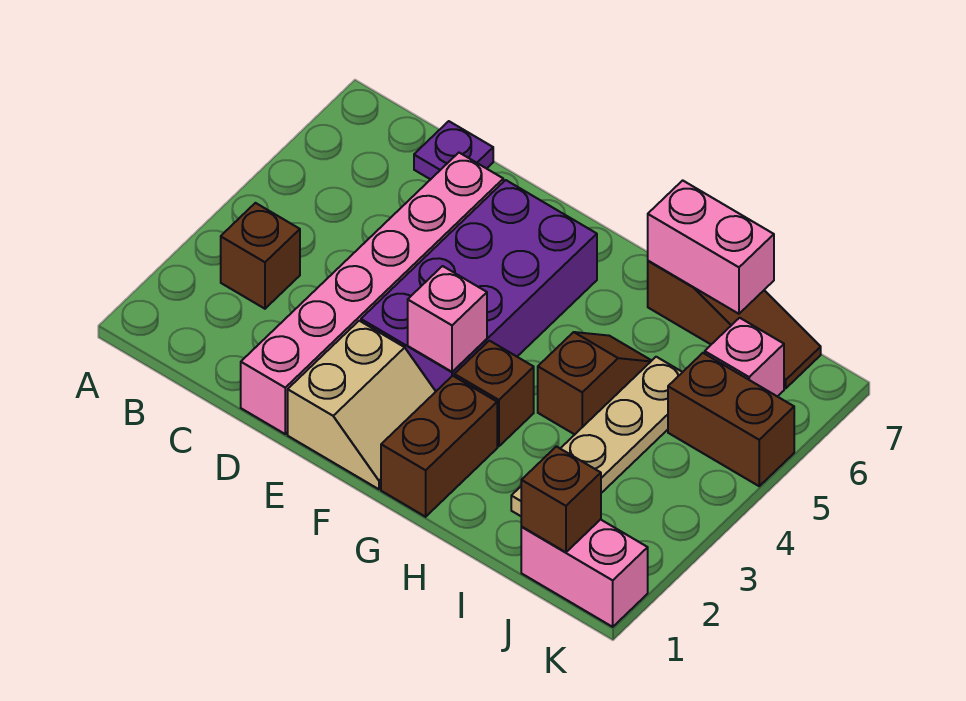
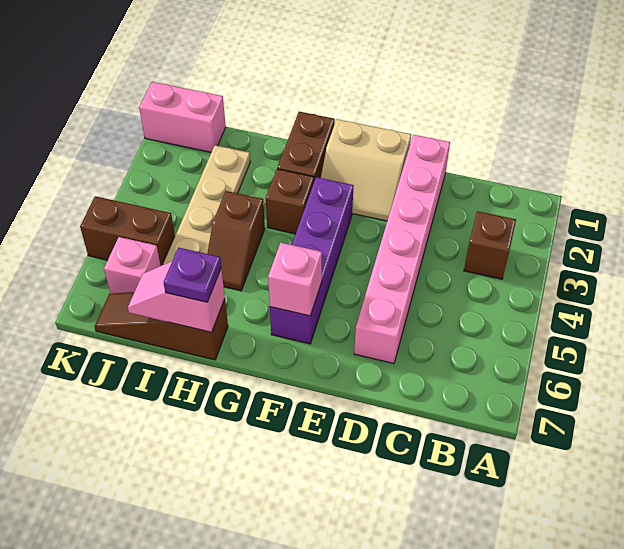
purple 1x1 plate [414,121,493,179] -> purple 1x1 plate moved to [163,248,221,302]
tan 2x2 slope [288,321,436,489] -> tan 2x2 slope turned to [321,119,411,221]
purple 2x4 brick [361,180,597,391] -> purple 1x4 brick [270,177,354,344]
pink 1x1 brick [408,266,487,372] -> pink 1x1 brick moved to [268,243,322,316]
pink 1x2 brick [648,180,774,314] -> pink 1x2 slope [128,261,225,332]
brown 1x1 brick [521,447,601,552] -> none

